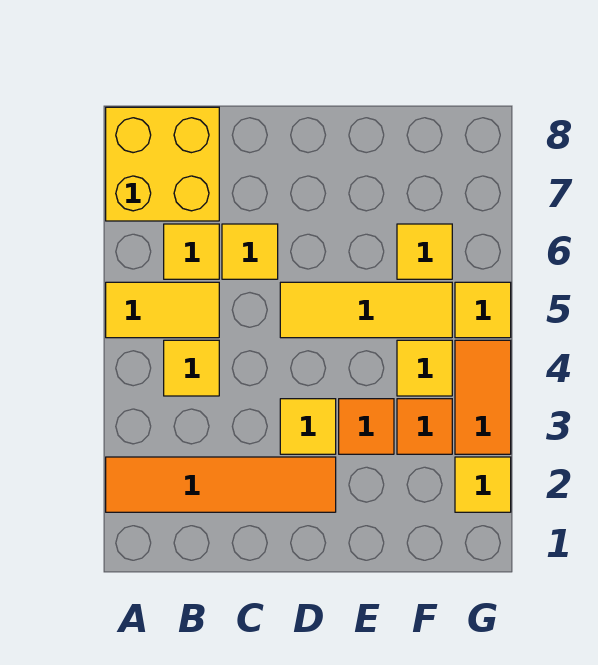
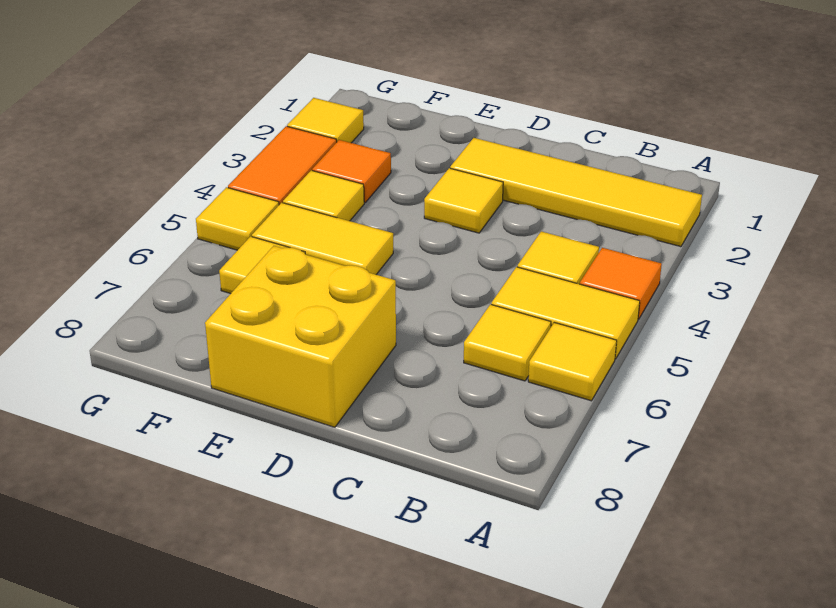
orange 1x4 tile [106,457,336,512] -> yellow 1x4 tile [450,138,702,247]
yellow 2x2 brick [106,107,219,221] -> yellow 2x2 brick moved to [205,246,396,427]
yellow 1x1 tile [222,224,278,279] -> yellow 1x1 tile moved to [528,322,617,401]
yellow 1x3 tile [280,282,452,338] -> yellow 1x2 tile [252,203,393,275]
orange 1x1 tile [339,399,394,454] -> orange 1x1 tile moved to [580,248,662,319]

